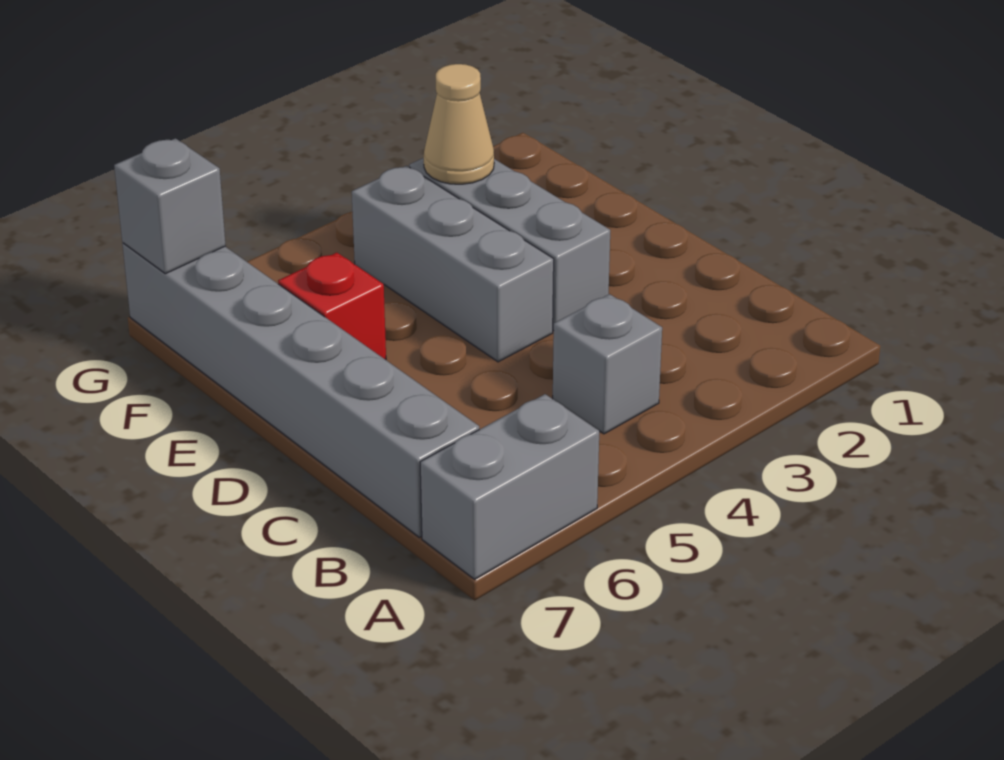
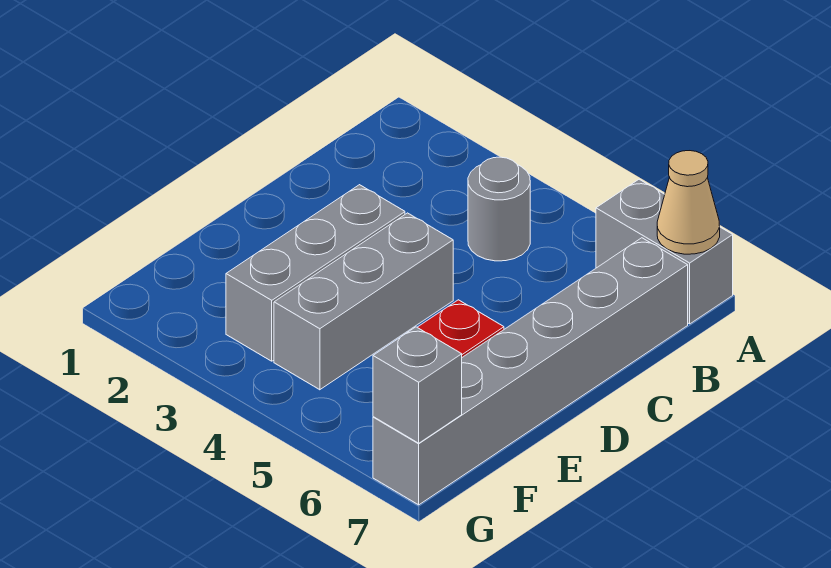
grey 1x1 brick [553,294,662,434] -> grey 1x1 round brick [468,157,530,261]
tan 1x1 cone [424,64,494,184] -> tan 1x1 cone moved to [657,151,720,254]

